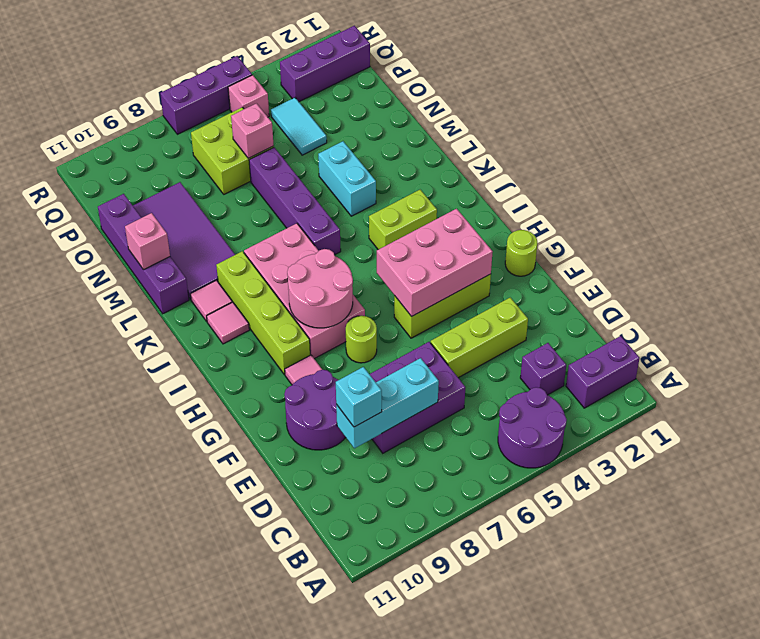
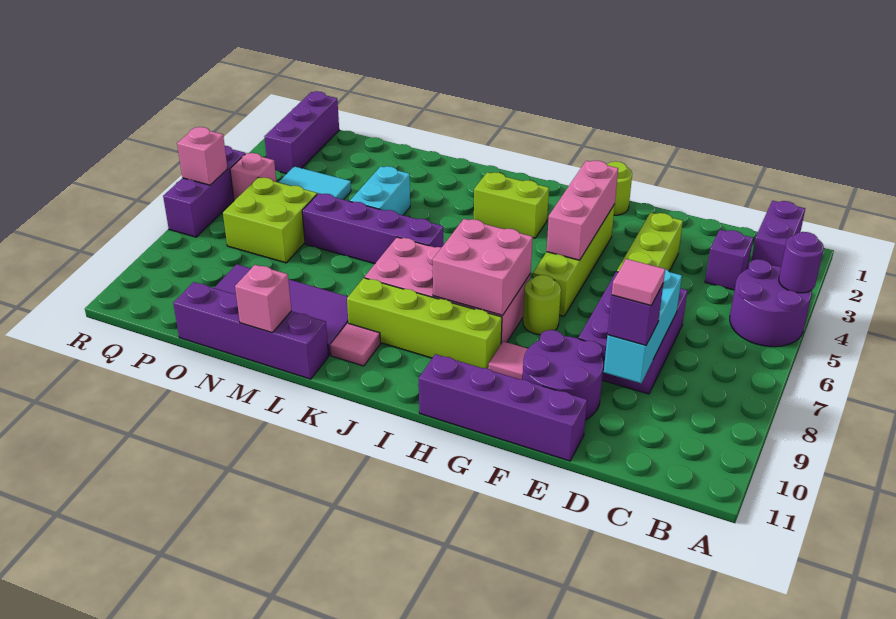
none -> purple 1x1 round brick [779,232,824,293]
cyan 1x1 brick [336,367,382,427] -> purple 1x1 brick [608,284,663,345]
none -> purple 1x4 brick [419,354,587,461]
lime 1x3 brick [394,274,491,338] -> lime 1x4 brick [533,204,615,316]
pink 2x3 brick [377,209,493,317] -> pink 1x3 brick [547,161,618,260]
pink 2x2 round brick [287,249,353,328] -> pink 2x2 brick [433,219,533,315]
lime 1x2 brick [369,190,437,250] -> lime 1x2 brick turned to [474,172,549,238]
pink 1x1 tile [207,302,249,344] -> pink 1x1 tile moved to [612,259,665,305]
cyan 1x2 brick [318,141,376,216] -> cyan 1x2 brick turned to [350,166,410,215]
pink 1x1 brick [231,103,274,158] -> pink 1x1 brick moved to [177,127,228,185]

